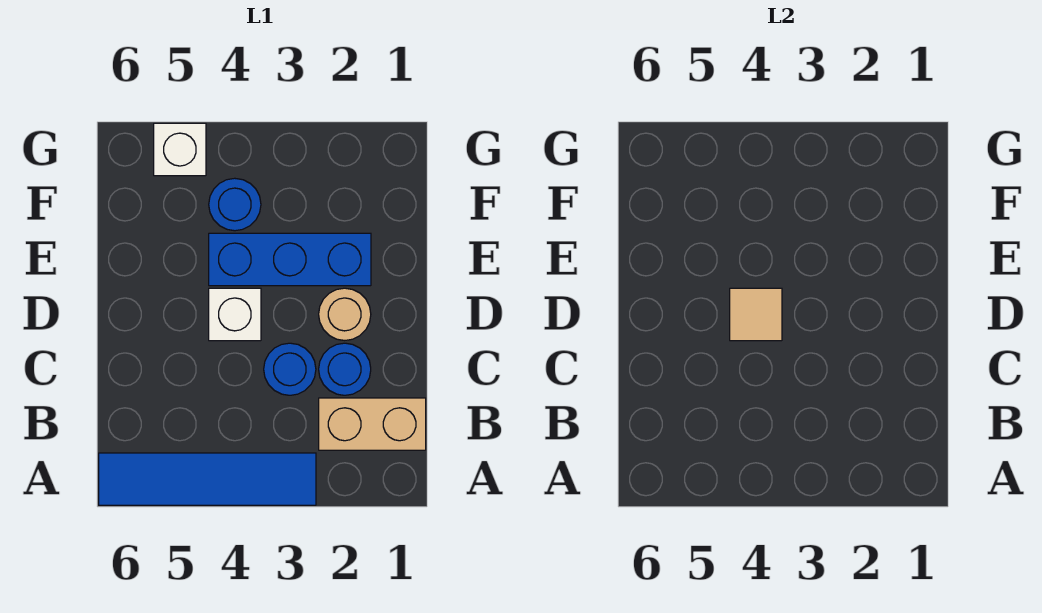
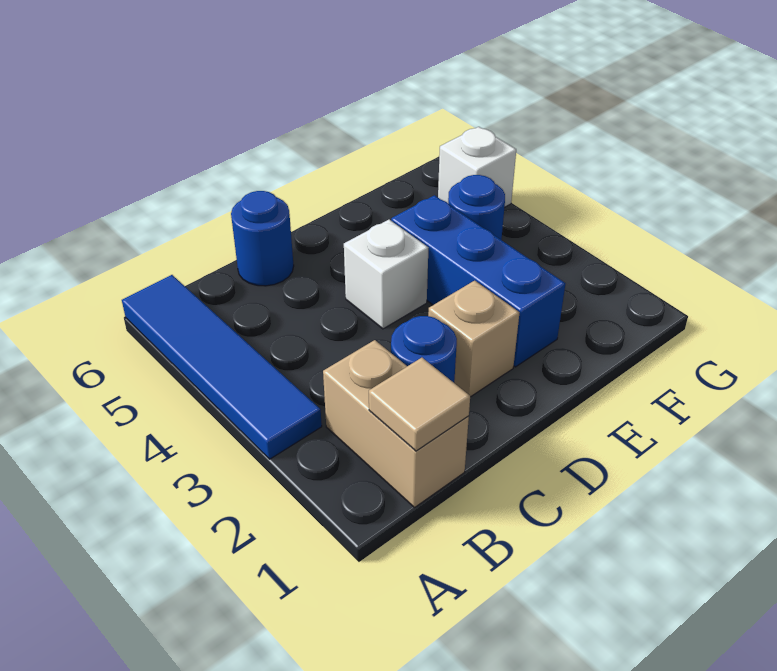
blue 1x1 round brick [264,343,316,395] -> blue 1x1 round brick moved to [231,191,294,286]
tan 1x1 round brick [319,288,371,341] -> tan 1x1 brick [428,281,519,397]
tan 1x1 tile [730,288,782,341] -> tan 1x1 tile moved to [369,358,470,451]

